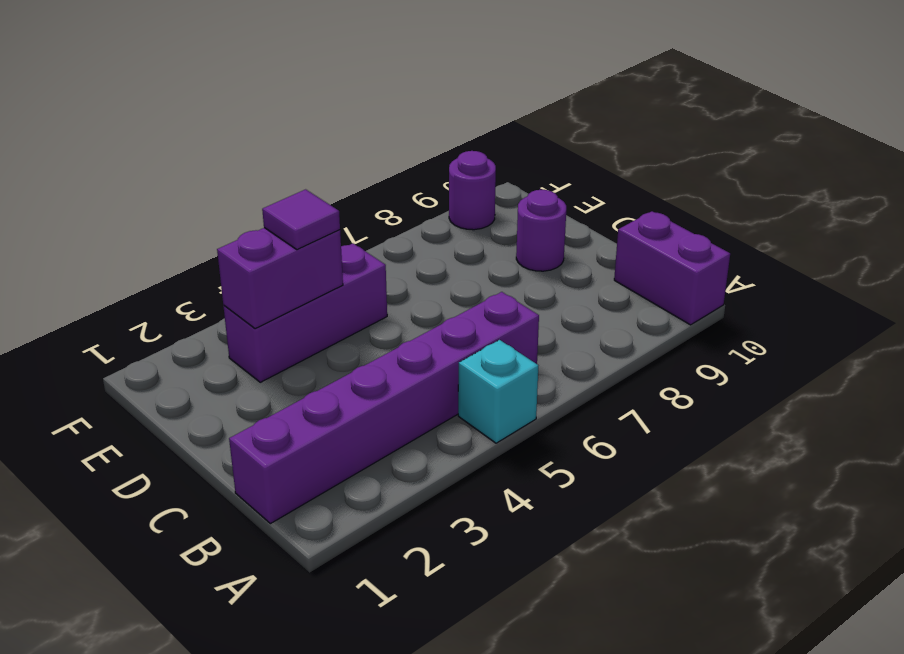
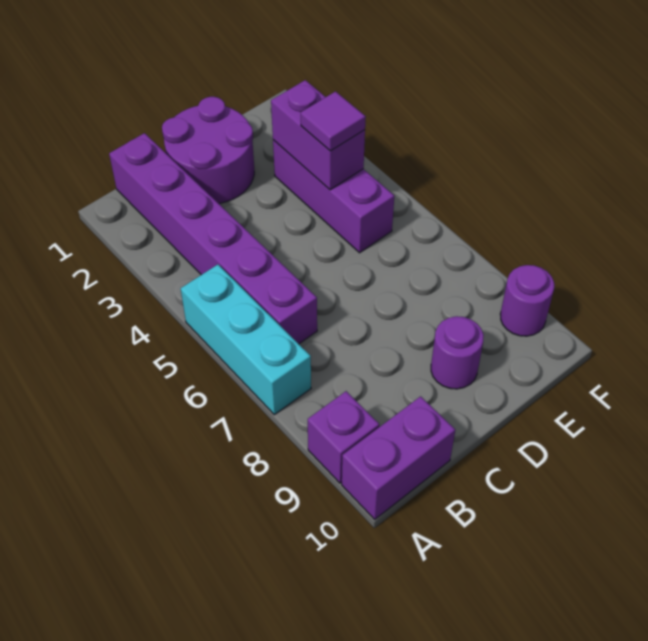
cyan 1x1 brick [458,340,538,443] -> cyan 1x3 brick [181,265,311,415]
none -> purple 1x1 brick [308,391,379,483]
none -> purple 2x2 round brick [162,97,254,204]

